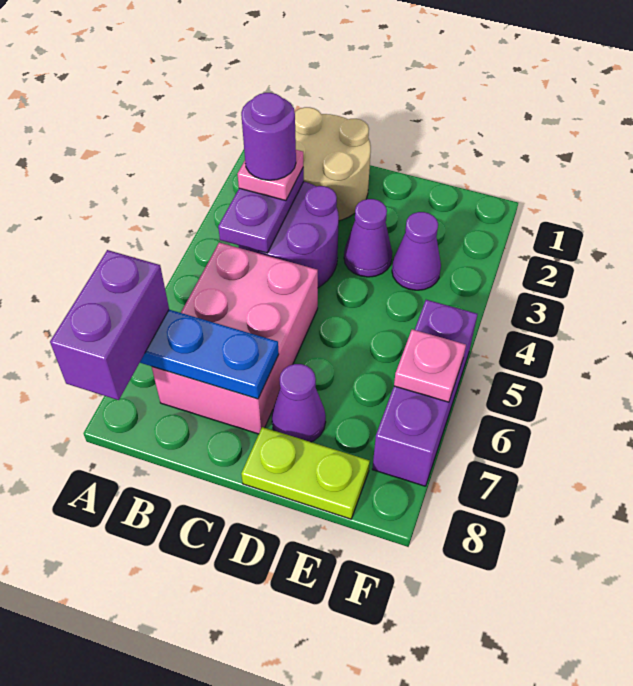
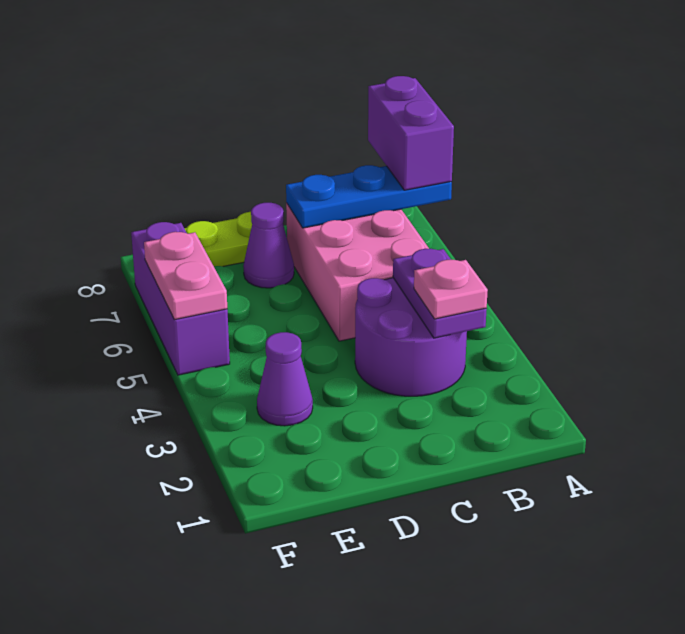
tan 2x2 round brick [295,107,371,221] -> none
purple 1x1 round brick [241,93,296,180] -> none
purple 1x1 cone [344,199,392,277] -> none
pink 1x1 plate [394,329,466,402] -> pink 1x2 plate [144,232,227,320]

